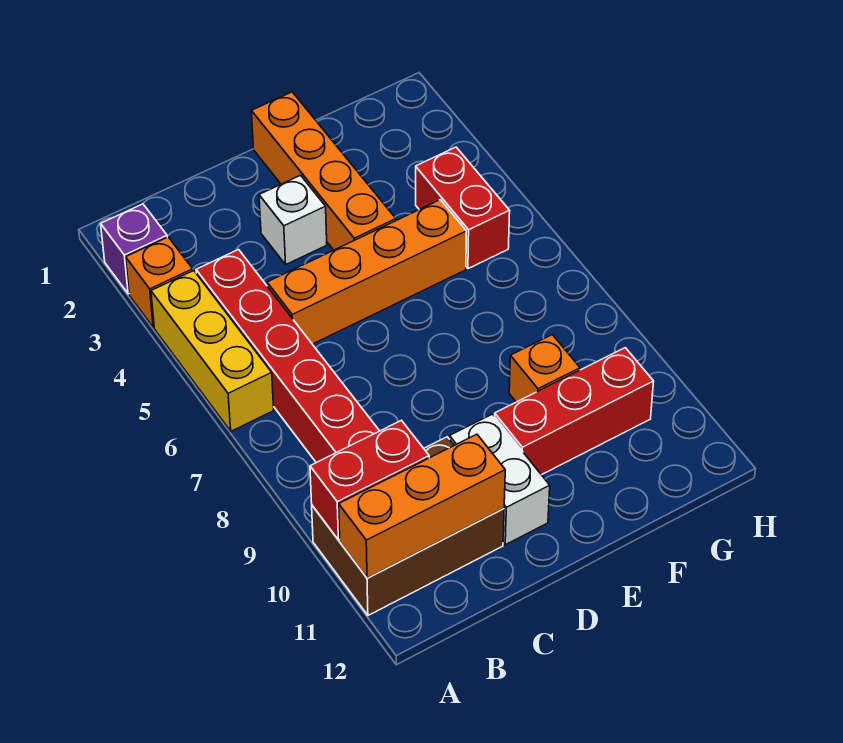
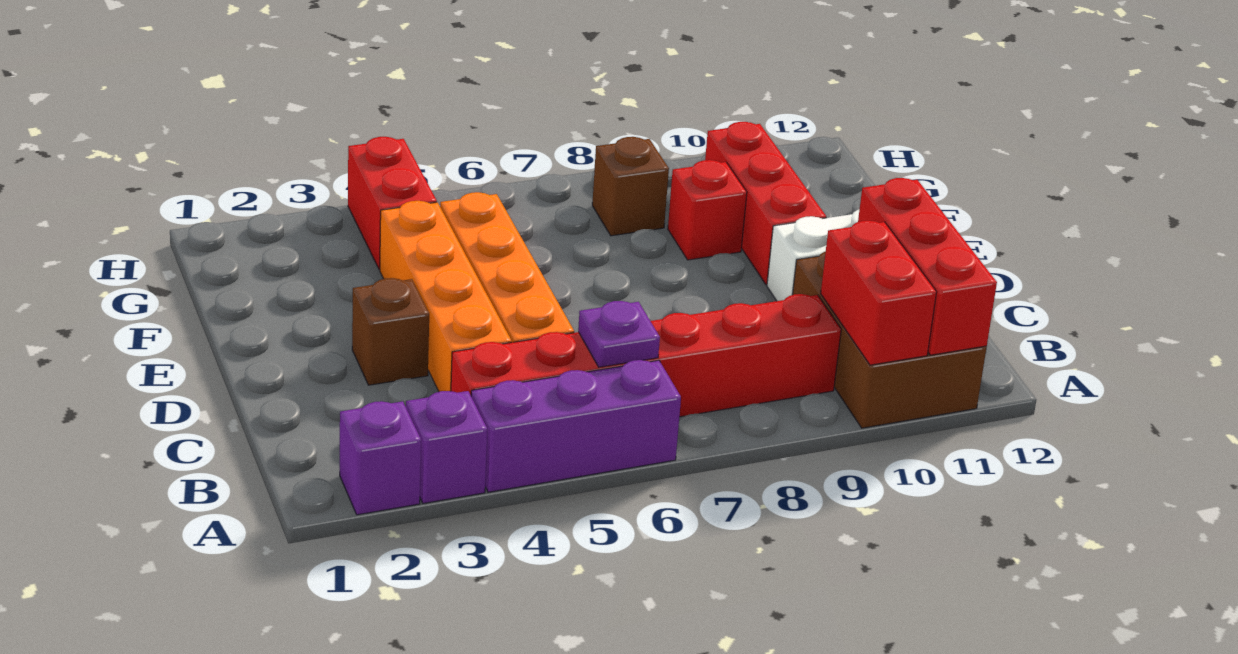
orange 1x1 brick [126,237,193,327] -> purple 1x1 brick [406,391,487,503]
yellow 1x3 brick [151,271,274,431] -> purple 1x3 brick [471,360,681,492]
orange 1x3 brick [339,434,505,578] -> red 1x3 brick [858,178,997,355]
none -> purple 1x1 plate [578,301,660,367]
white 1x1 brick [259,175,327,264] -> brown 1x1 brick [352,278,429,385]
orange 1x4 brick [251,92,396,250] -> orange 1x4 brick turned to [380,201,512,392]
orange 1x1 brick [509,335,580,402] -> red 1x1 brick [668,160,747,260]
red 1x2 brick [416,147,510,269] -> red 1x2 brick turned to [348,137,437,270]
none -> brown 1x1 brick [592,137,669,236]

